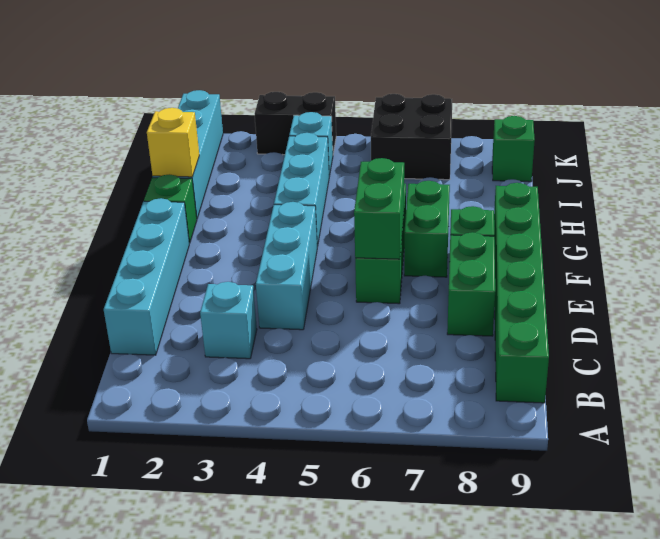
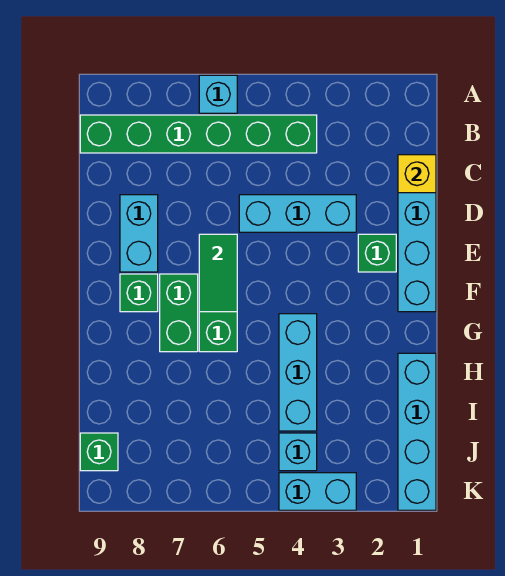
green 1x6 brick [494,183,549,403] -> green 1x6 brick turned to [80,115,317,153]
cyan 1x1 brick [200,282,257,359] -> cyan 1x1 brick moved to [199,75,237,113]
cyan 1x3 brick [256,202,317,330] -> cyan 1x3 brick turned to [239,195,356,232]
green 1x2 brick [447,232,495,336] -> cyan 1x2 brick [120,195,158,272]
green 1x2 brick [354,158,404,259] -> green 1x2 tile [199,234,237,312]
green 1x1 brick [144,174,197,243] -> green 1x1 brick moved to [358,234,396,272]
yellow 1x1 brick [147,108,199,177] -> yellow 1x1 brick moved to [398,155,436,193]
black 2x2 brick [371,94,452,180] -> none
black 1x2 brick [255,92,336,155] -> cyan 1x2 brick [279,473,356,510]

